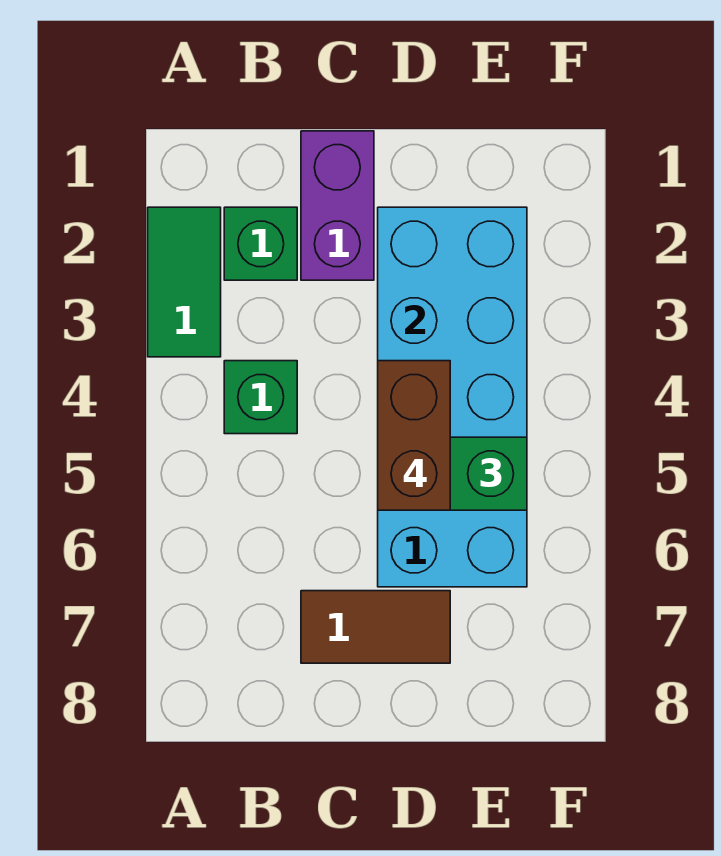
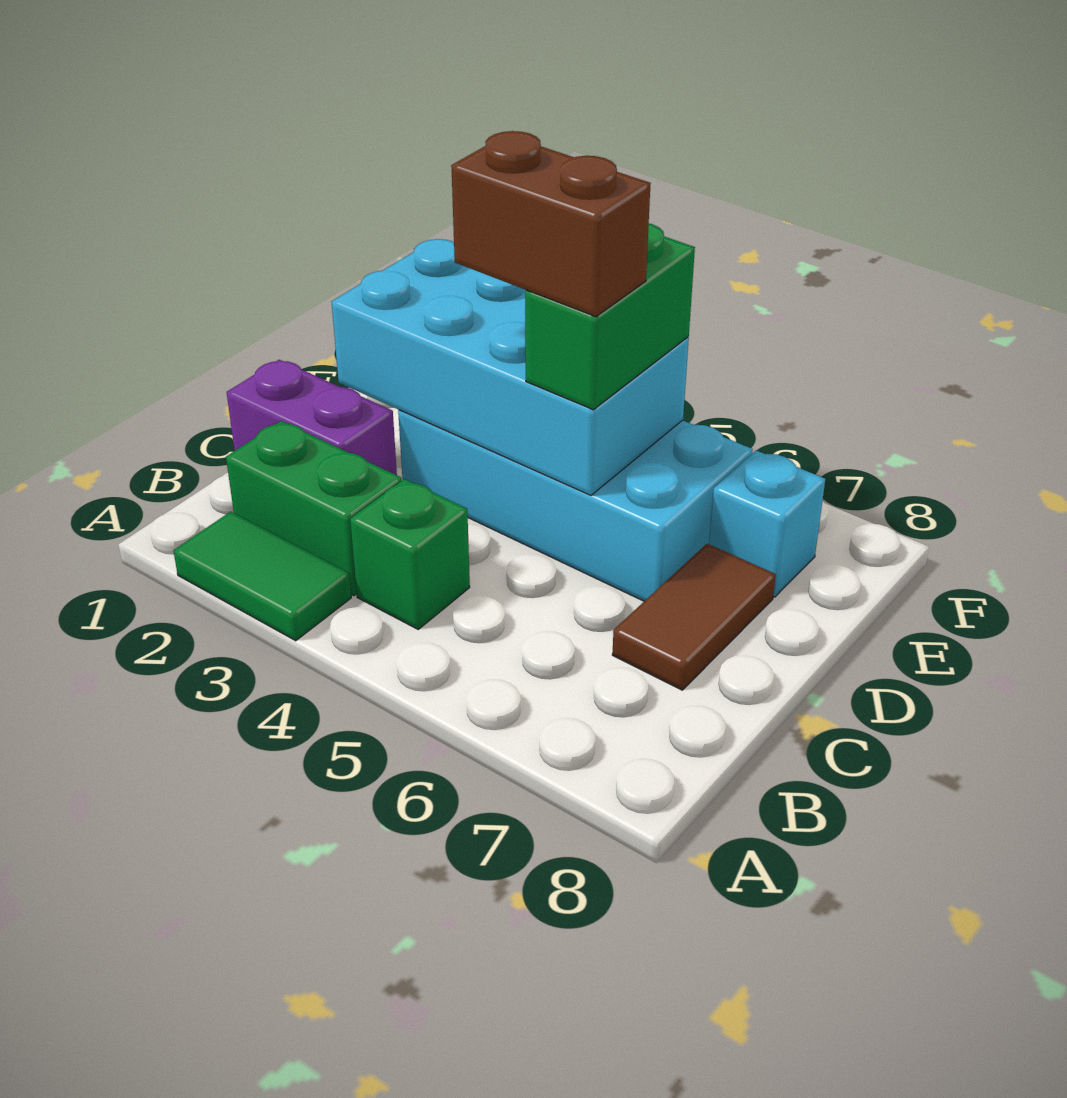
green 1x1 brick [224,207,297,280] -> green 1x2 brick [226,421,402,596]
none -> cyan 1x1 brick [709,450,825,597]

